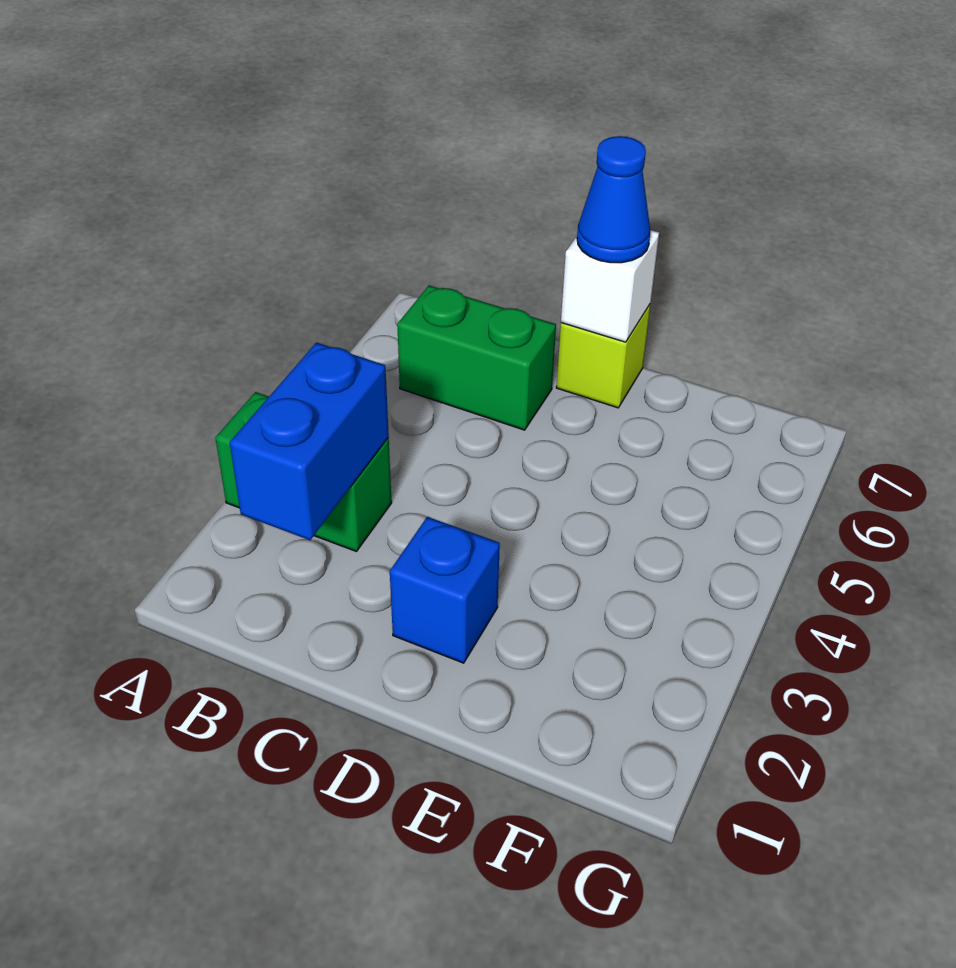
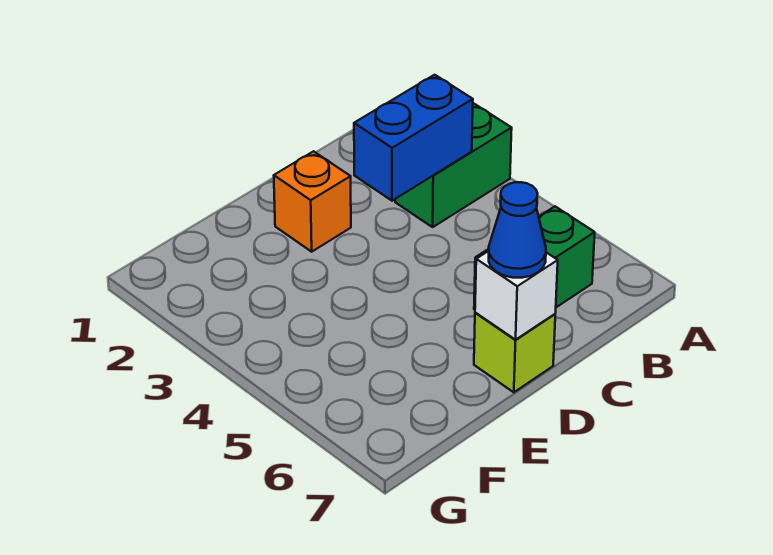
blue 1x2 brick [230,343,389,540] -> blue 1x2 brick turned to [354,75,473,201]
blue 1x1 brick [390,517,500,663] -> orange 1x1 brick [274,151,351,252]

